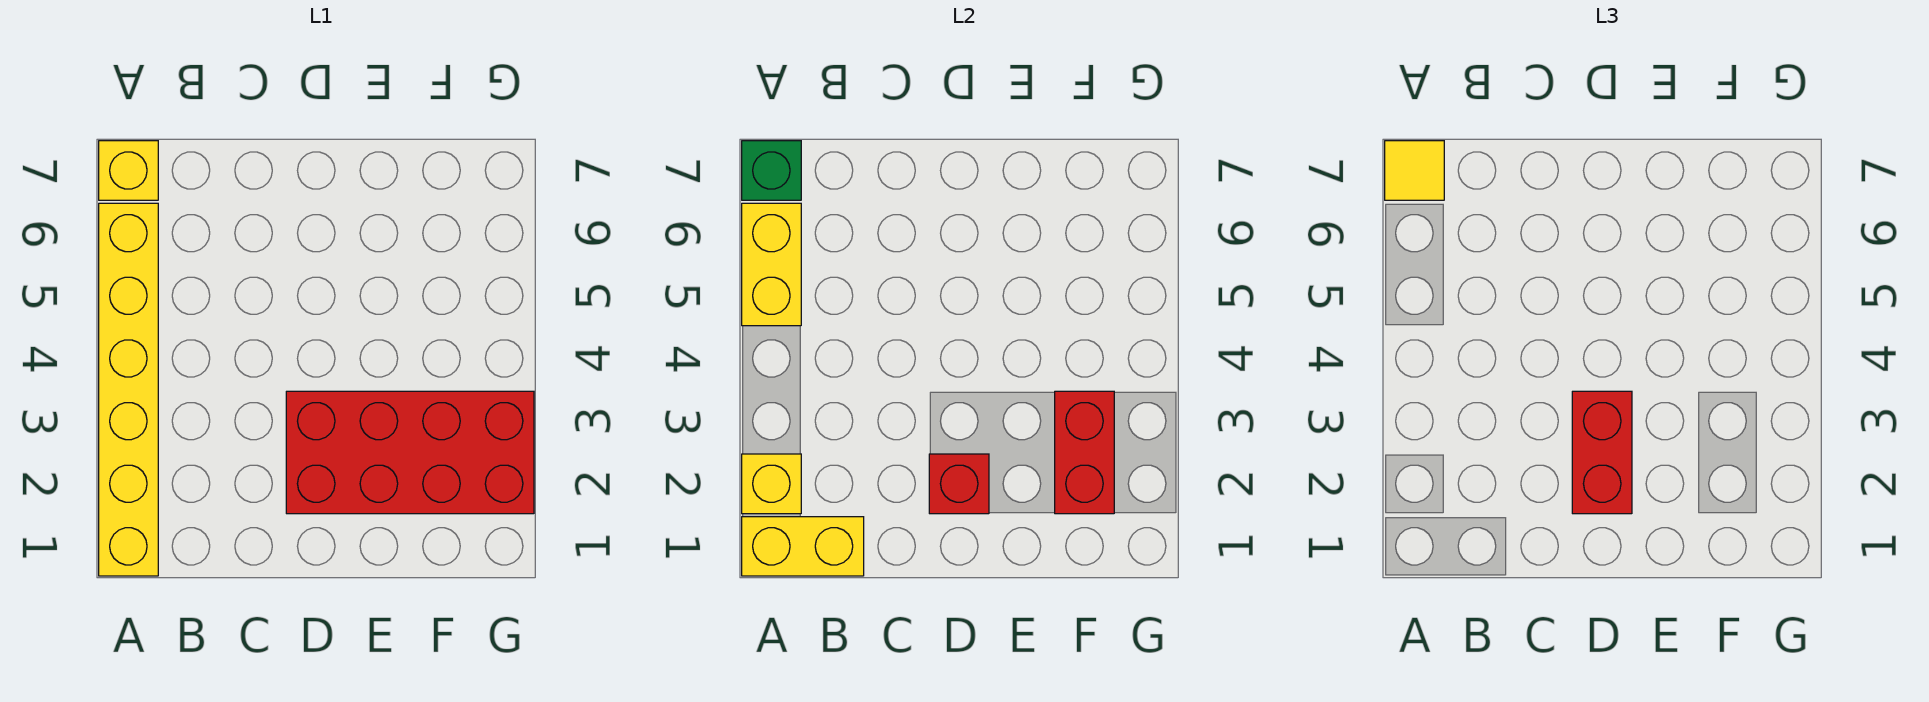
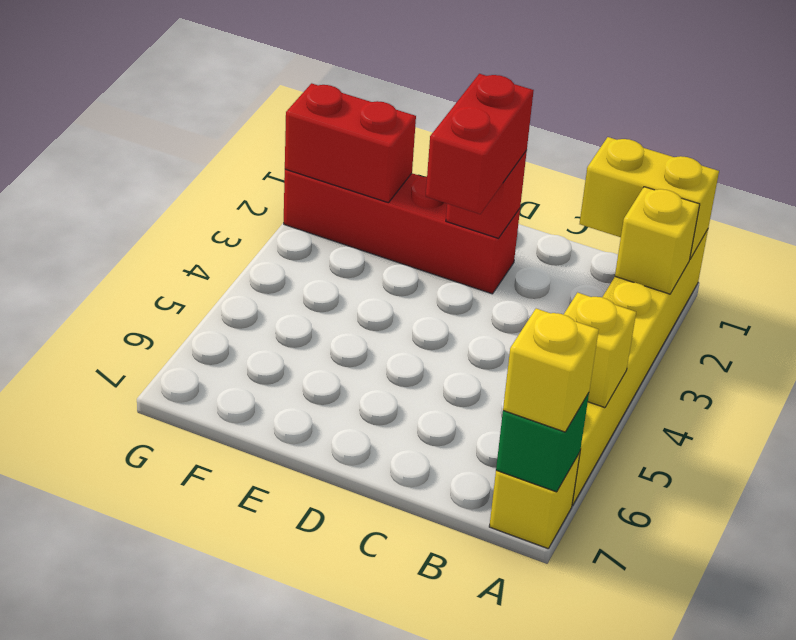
yellow 1x2 brick [742,203,801,326] -> yellow 1x1 brick [564,293,636,408]
yellow 1x1 tile [1385,141,1444,200] -> yellow 1x1 brick [503,309,599,432]
red 2x4 brick [286,391,534,514] -> red 1x4 brick [284,169,520,294]
red 1x2 brick [1055,391,1114,514] -> red 1x2 brick turned to [285,83,416,203]

